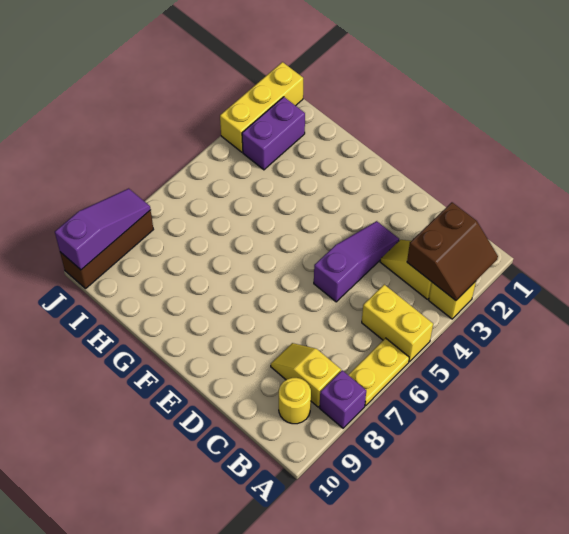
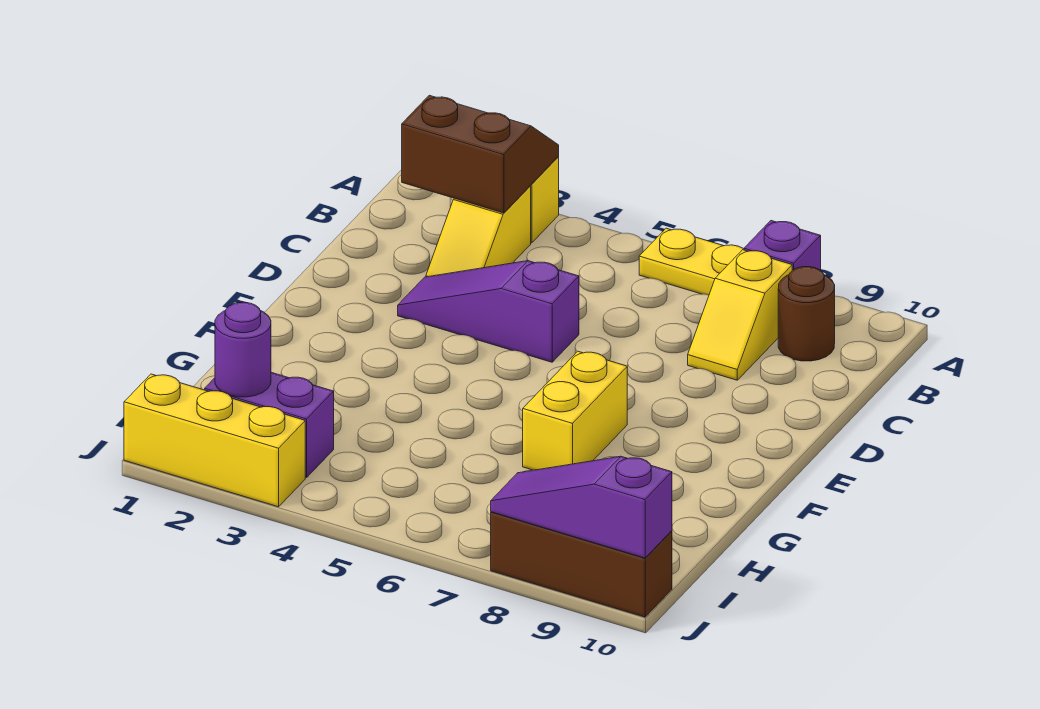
yellow 1x2 brick [362,285,433,362] -> yellow 1x2 brick moved to [523,351,627,470]
yellow 1x1 round brick [279,378,311,424] -> brown 1x1 round brick [778,267,835,361]
none -> purple 1x1 round brick [215,302,271,397]

